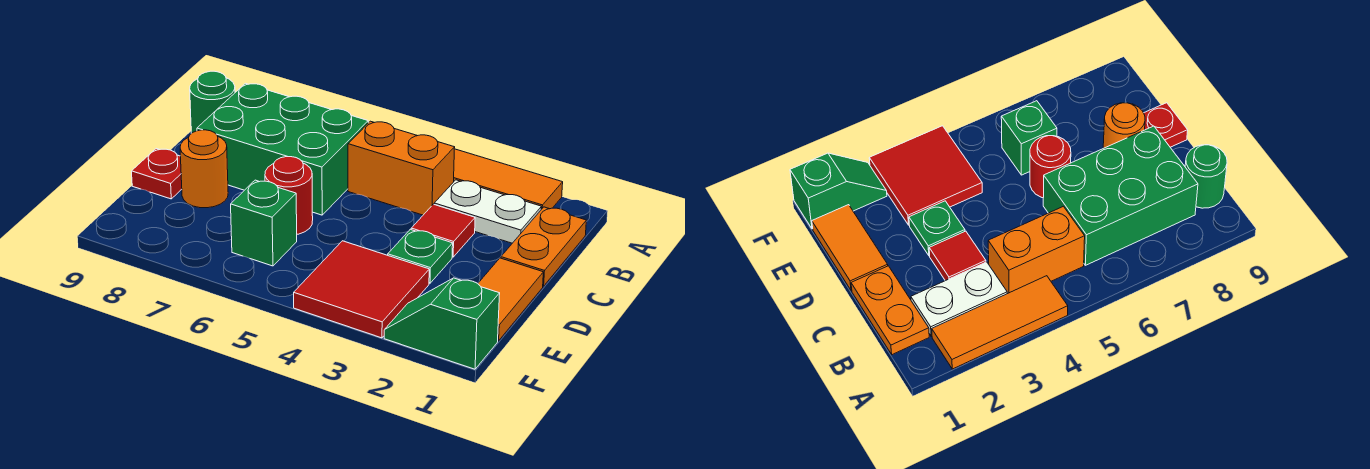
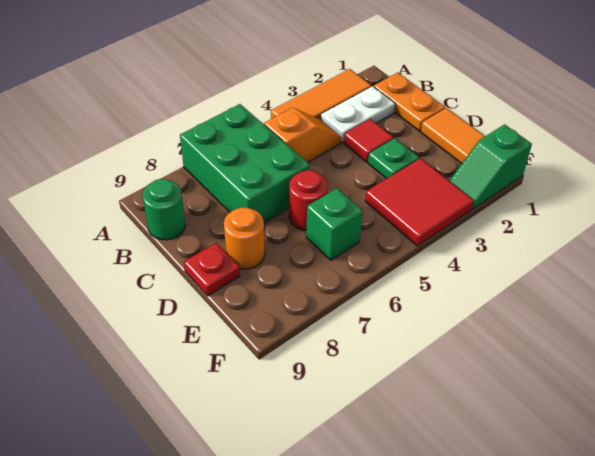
orange 1x2 brick [348,121,455,215] -> orange 1x2 slope [264,108,342,163]
green 2x3 brick [197,83,368,215] -> green 2x3 brick turned to [180,104,310,223]

